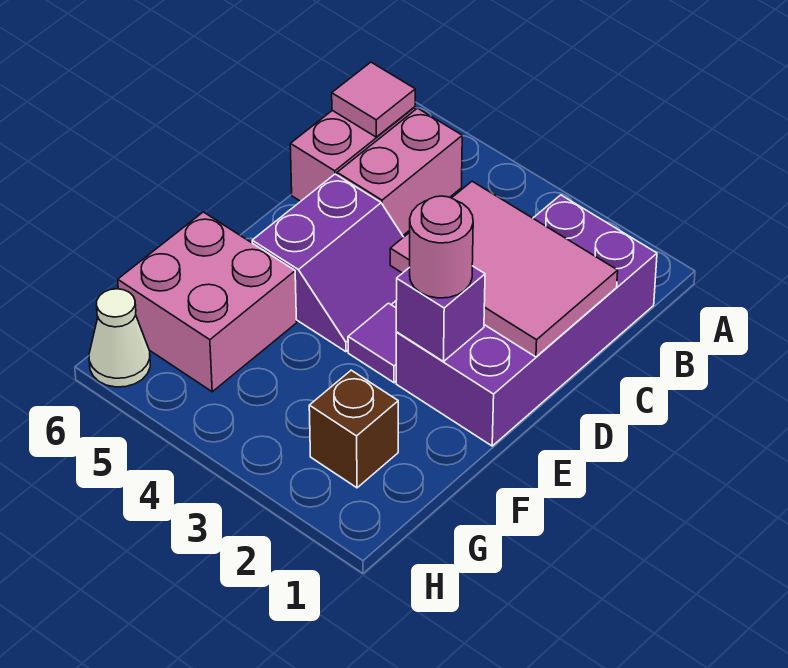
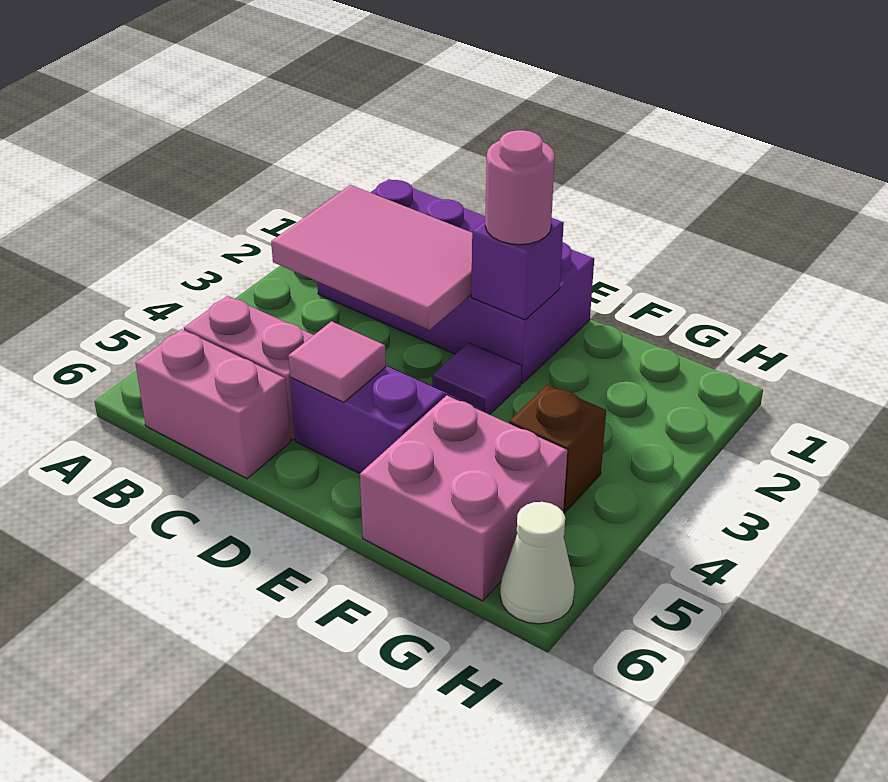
pink 1x1 tile [332,62,415,137] -> pink 1x1 tile moved to [288,321,386,402]
pink 2x3 tile [390,181,618,357] -> pink 2x3 tile turned to [271,185,472,330]
brown 1x1 brick [309,370,398,488] -> brown 1x1 brick moved to [509,384,606,513]

